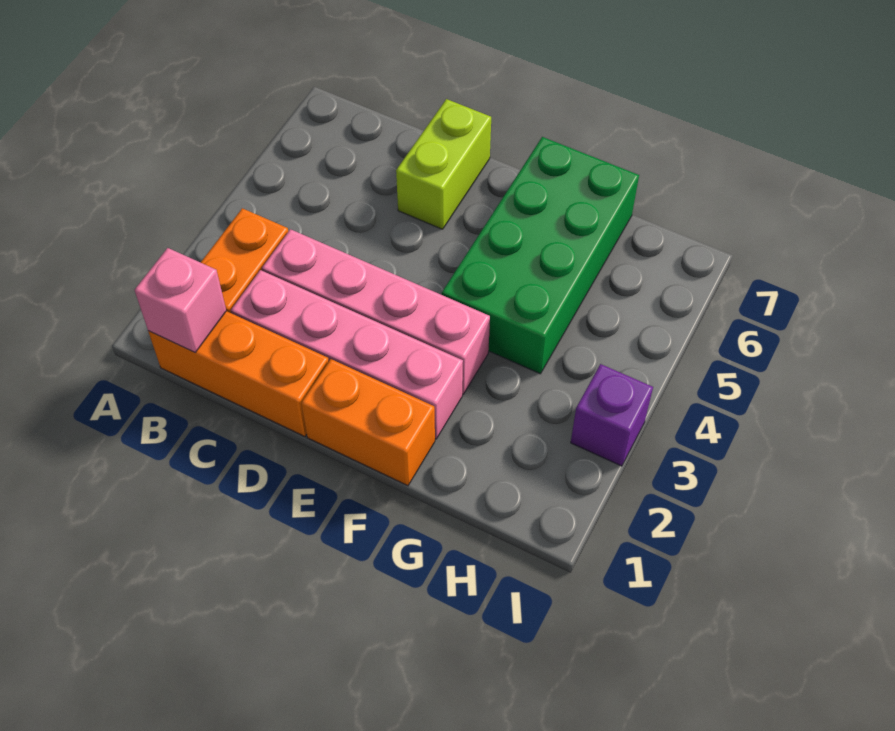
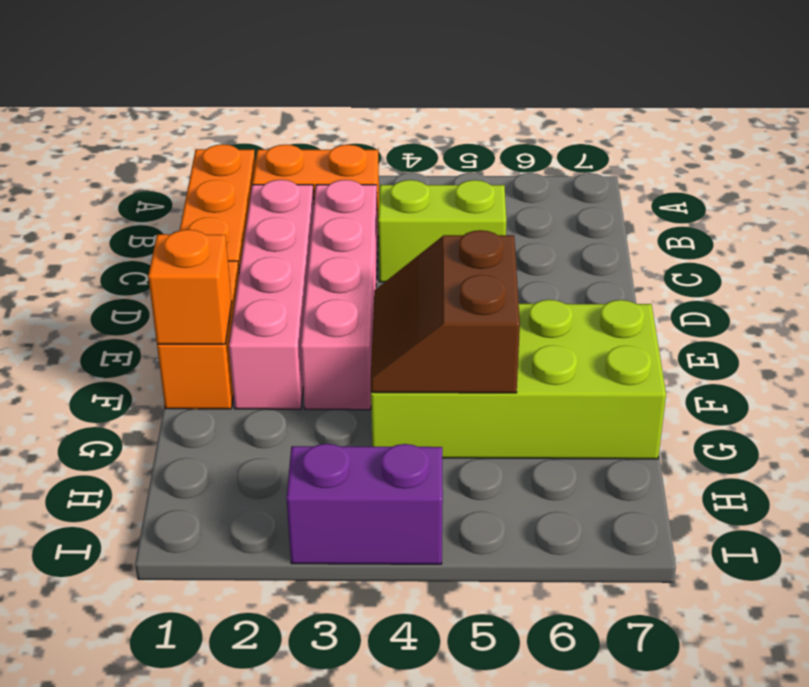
pink 1x1 brick [135,248,226,352] -> none
lime 1x2 brick [396,99,491,229] -> lime 1x2 brick moved to [378,180,506,282]
none -> orange 1x1 brick [148,230,232,344]
green 2x4 brick [442,137,639,374] -> lime 2x4 brick [371,300,666,459]
none -> brown 2x2 slope [371,230,520,393]
purple 1x1 brick [571,364,653,466] -> purple 1x2 brick [287,444,443,564]

